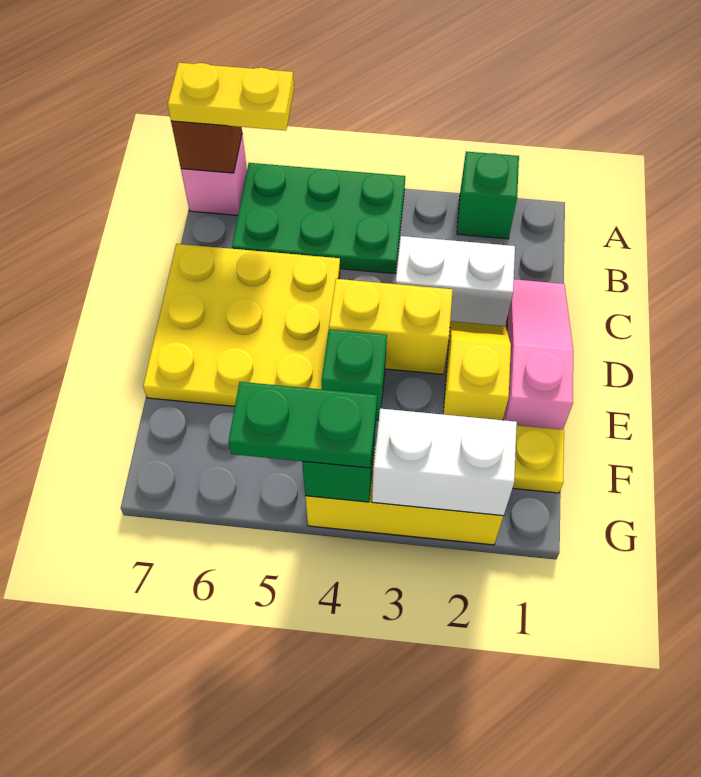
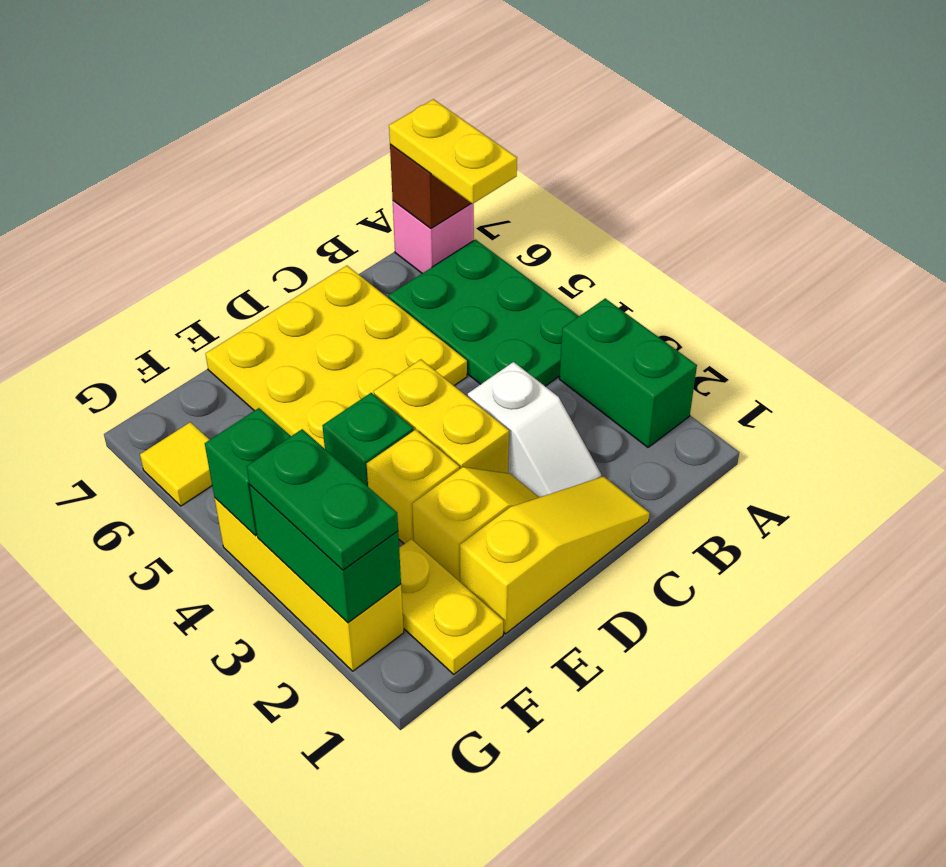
green 1x1 brick [457,152,519,239] -> green 1x2 brick [559,298,697,447]
pink 1x3 slope [503,279,573,430] -> yellow 1x3 slope [460,476,650,634]
white 1x2 brick [396,236,515,326] -> white 1x2 slope [468,362,601,497]
none -> yellow 1x1 brick [367,430,459,544]
white 1x2 brick [372,409,517,516] -> green 1x2 brick [250,485,401,623]
green 1x2 plate [228,382,377,468] -> green 1x2 plate moved to [247,429,398,570]
none -> yellow 1x1 tile [140,422,212,506]

